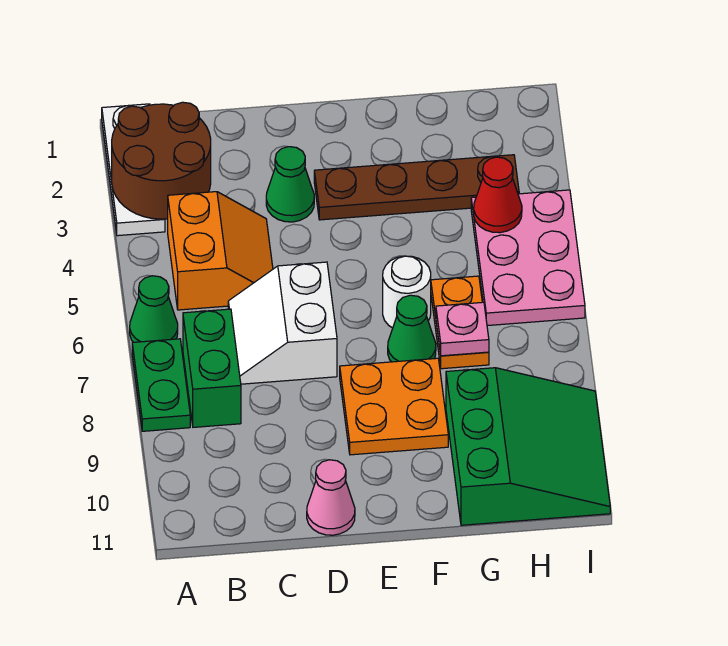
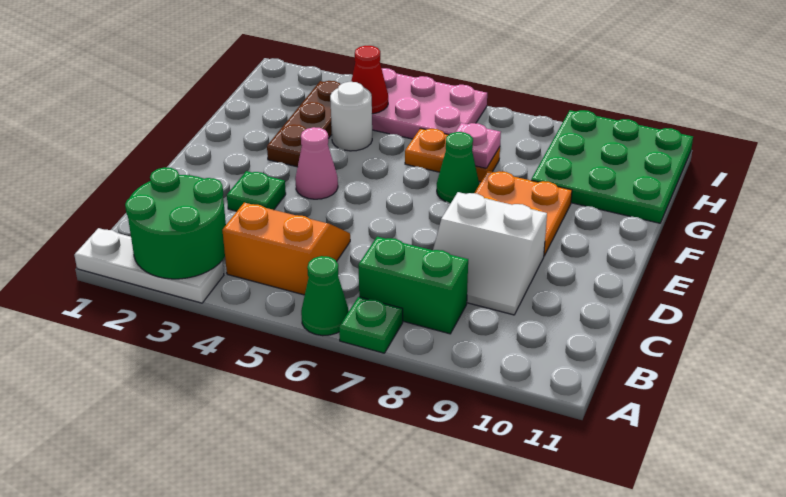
brown 2x2 round brick [112,102,211,219] -> green 2x2 round brick [125,167,226,279]
green 1x2 plate [132,339,190,431] -> green 1x1 plate [339,297,403,353]
white 2x2 slope [228,262,337,384] -> white 2x2 slope moved to [433,192,547,315]
green 1x1 cone [266,147,314,222] -> green 1x1 plate [227,171,286,211]
pink 1x1 cone [307,460,355,535] -> pink 1x1 cone moved to [295,127,338,199]
brown 1x4 plate [314,155,519,220] -> brown 1x3 plate [267,81,341,167]
white 1x1 round brick [383,256,431,328] -> white 1x1 round brick moved to [330,82,372,151]
green 3x3 slope [446,368,610,525] -> green 3x3 plate [531,110,693,223]

